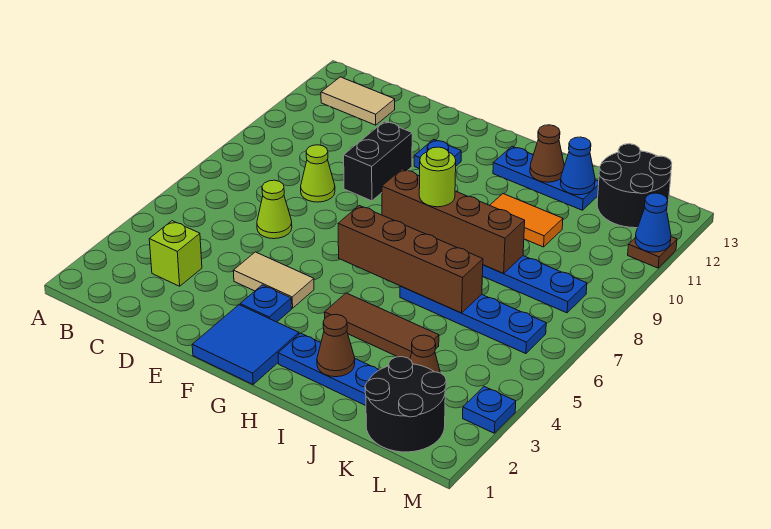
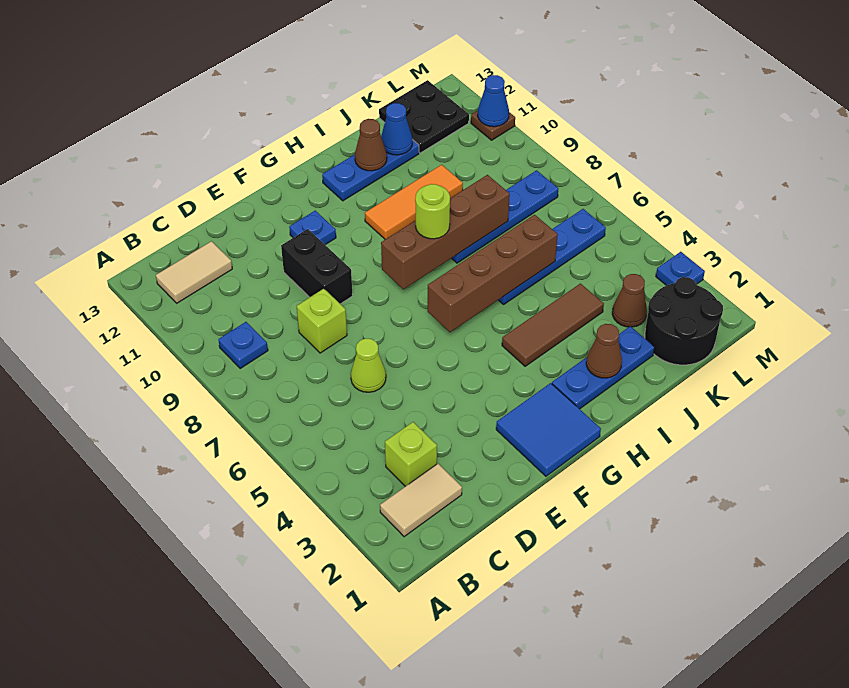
lime 1x1 cone [301,145,335,202] -> lime 1x1 brick [297,289,347,353]
tan 1x2 tile [233,252,314,308] -> tan 1x2 tile moved to [380,464,462,537]
blue 1x1 plate [240,285,292,322] -> blue 1x1 plate moved to [218,322,268,369]
orange 1x2 tile [490,194,563,247] -> orange 1x3 tile [365,165,463,239]
black 2x2 round brick [597,144,672,228] -> black 2x2 plate [379,80,469,153]

